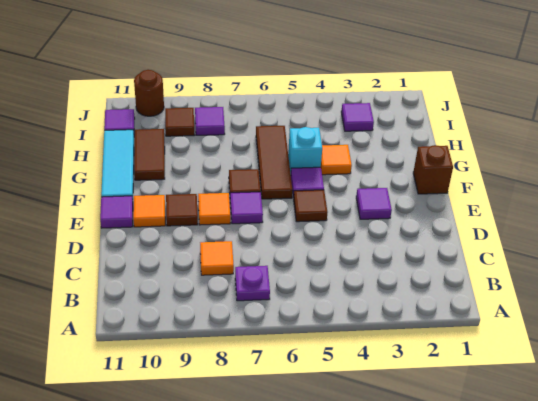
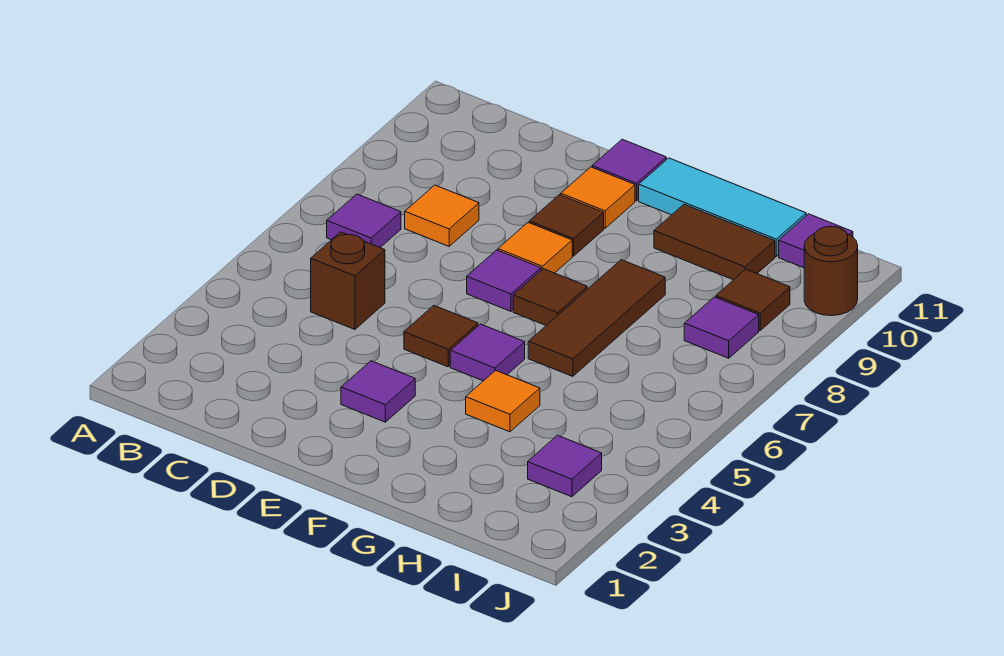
purple 1x1 plate [235,266,270,301] -> purple 1x1 tile [327,194,401,247]
brown 1x1 brick [413,145,453,194] -> brown 1x1 brick moved to [311,232,385,329]
brown 1x3 tile [256,126,292,199] -> brown 1x3 tile turned to [528,260,665,376]
cyan 1x1 brick [288,127,322,173] -> none

